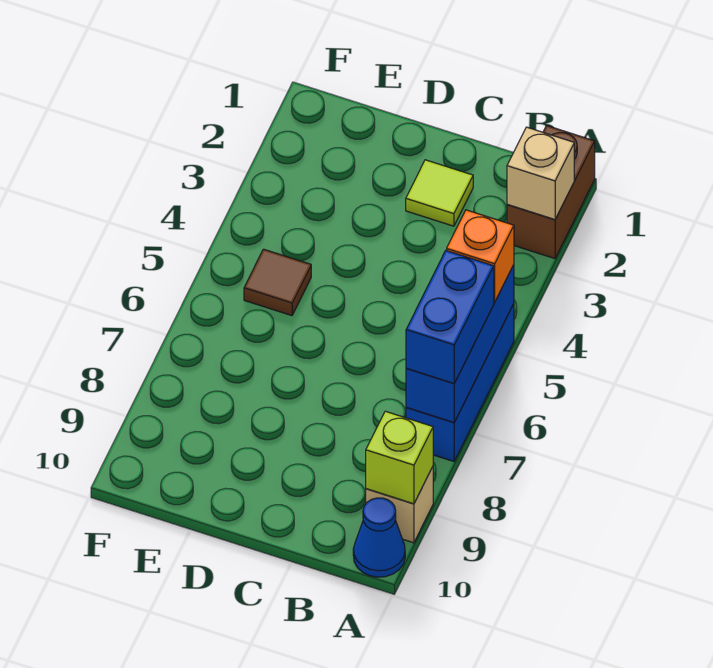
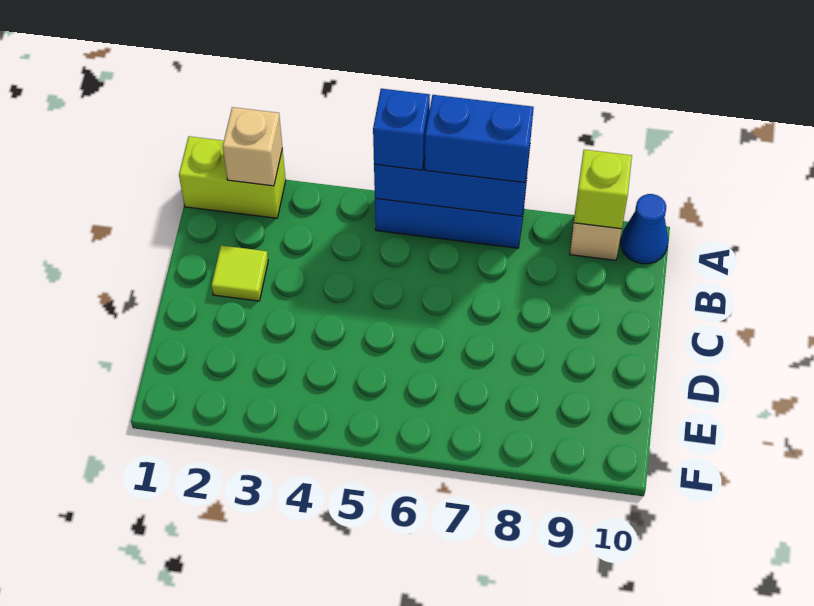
brown 1x2 brick [507,126,595,259] -> lime 1x2 brick [179,136,286,218]
orange 1x1 brick [447,210,514,302] -> blue 1x1 brick [373,89,430,170]
brown 1x1 tile [244,249,311,316] -> none

